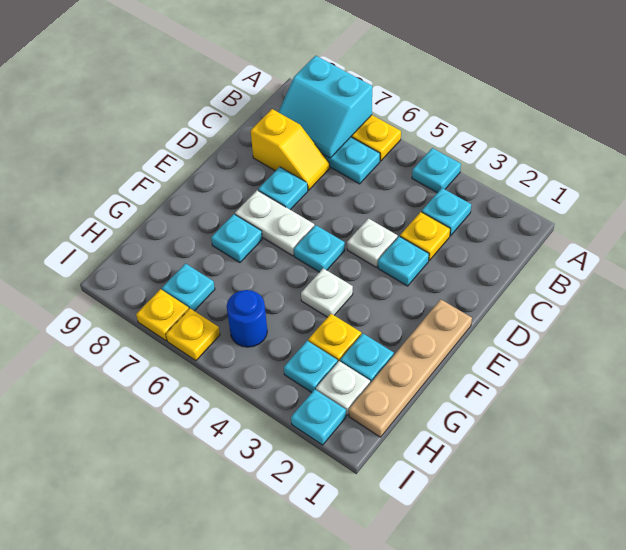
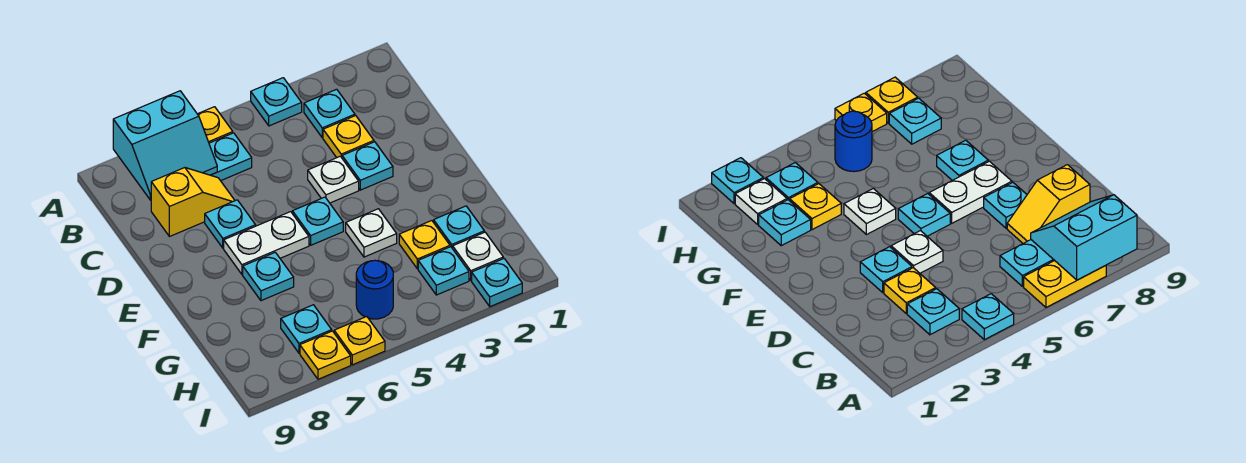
tan 1x4 plate [349,300,472,437] -> none

